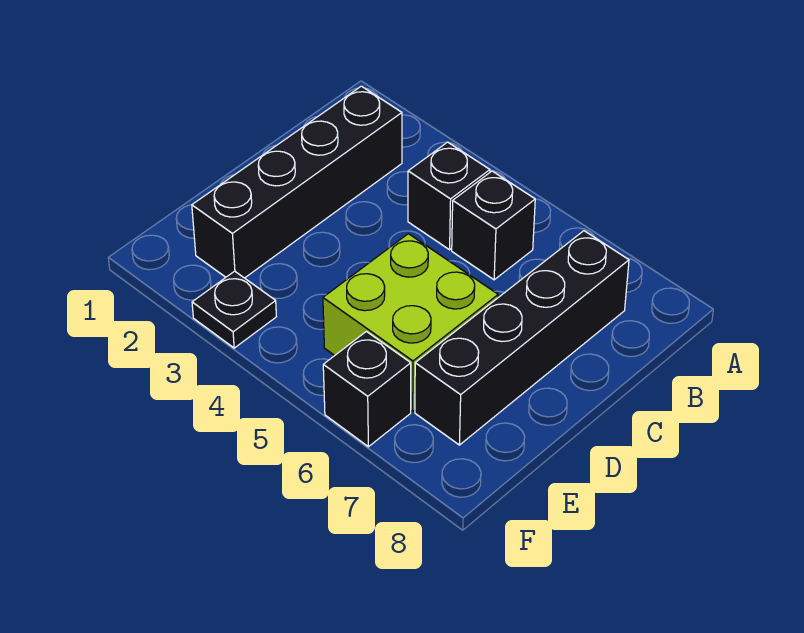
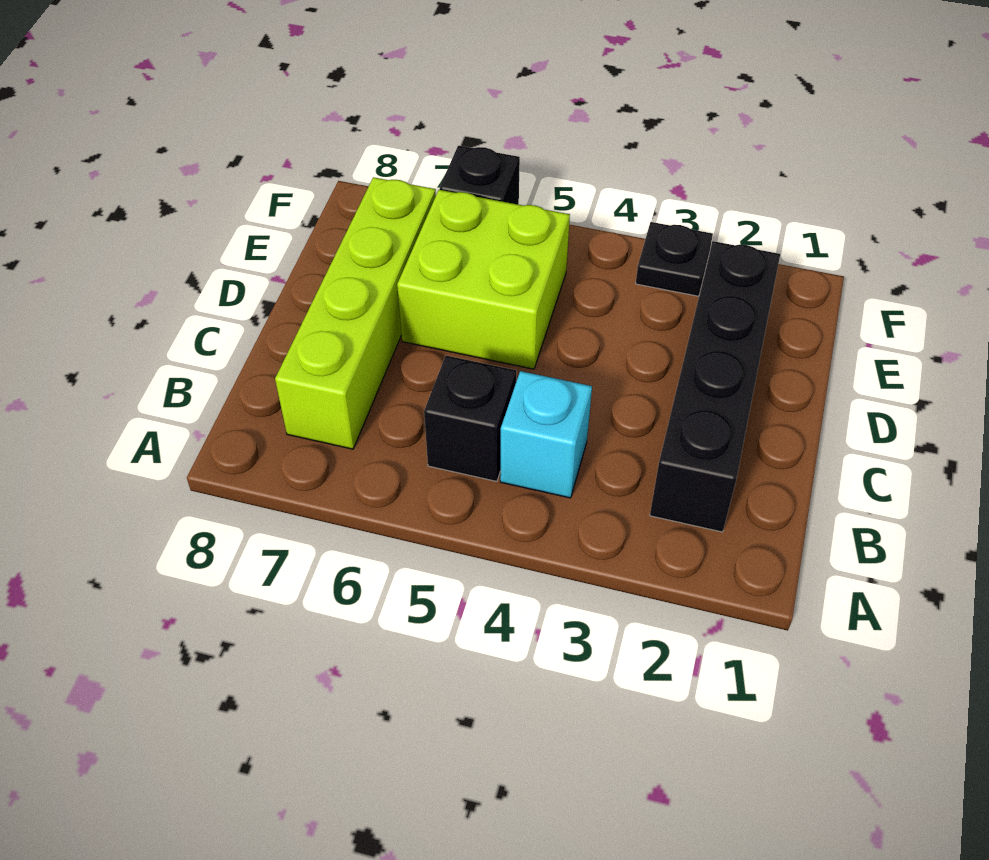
black 1x1 brick [408,142,490,250] -> cyan 1x1 brick [500,371,592,498]
black 1x4 brick [415,231,629,445] -> lime 1x4 brick [275,177,436,449]

